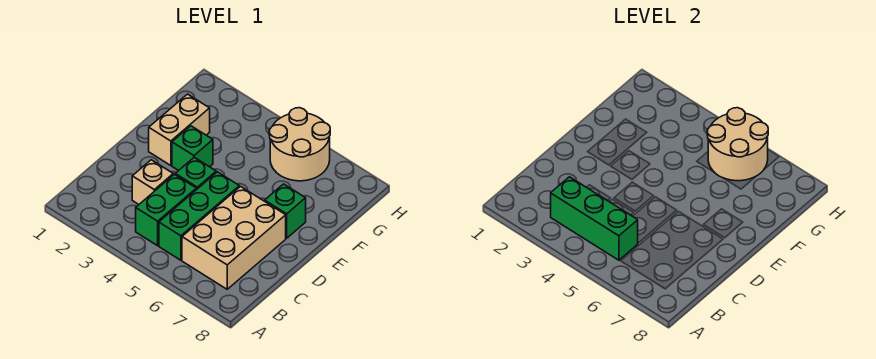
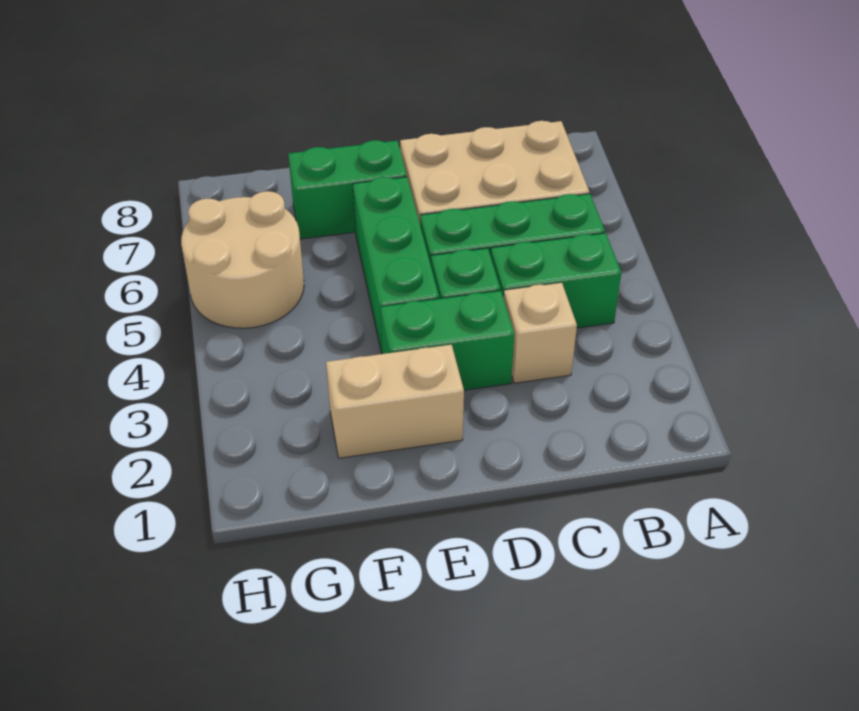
green 1x3 brick [551,177,638,260] -> green 1x3 brick moved to [353,177,439,353]
green 1x1 brick [172,126,213,171] -> green 1x2 brick [380,291,514,390]
green 1x1 brick [265,184,306,238] -> green 1x2 brick [288,140,407,239]
tan 2x2 round brick [707,108,768,181] -> none

